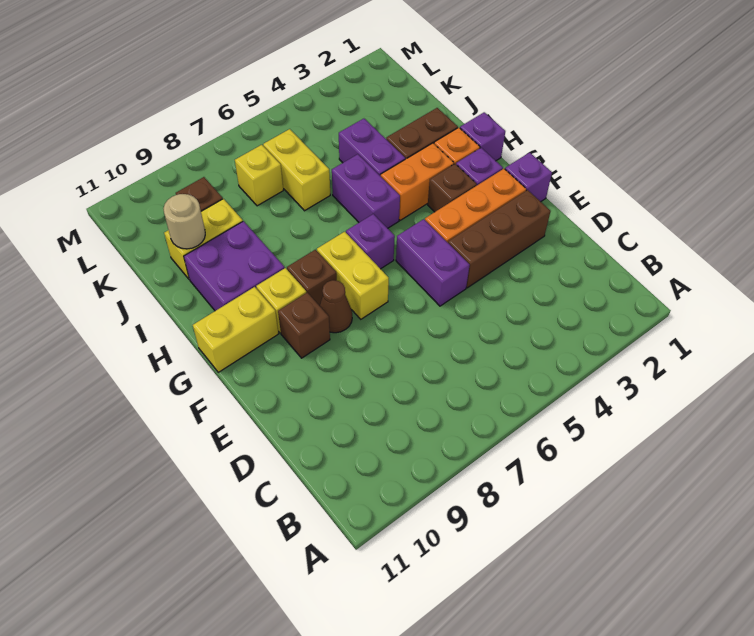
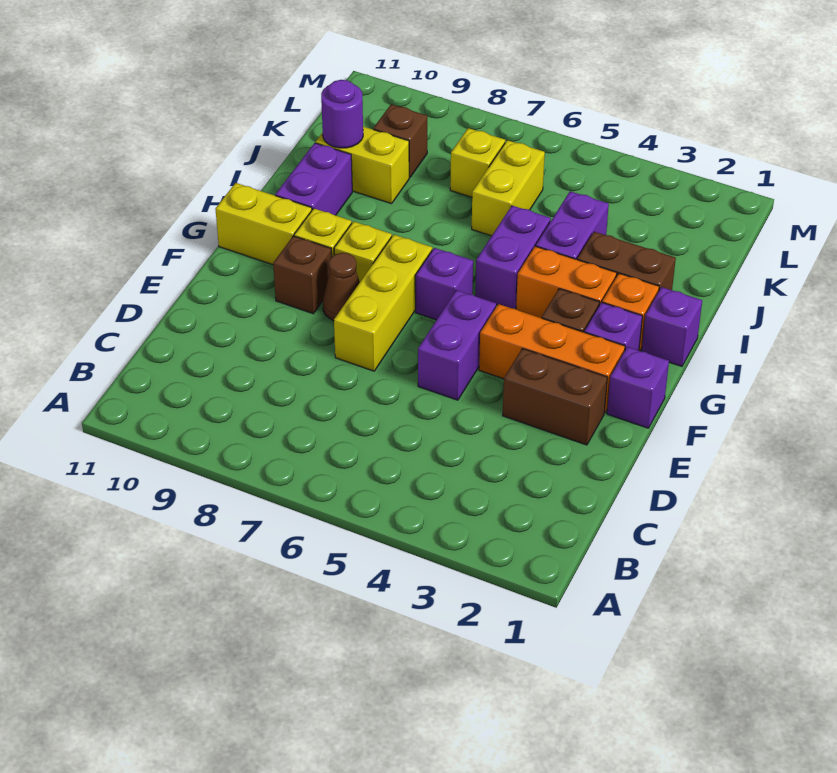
brown 1x3 brick [448,190,551,288] -> brown 1x2 brick [502,348,607,445]
yellow 1x2 brick [317,232,389,319] -> yellow 1x3 brick [334,235,432,371]
brown 1x1 brick [287,250,337,306] -> yellow 1x1 brick [334,221,392,282]
purple 2x2 brick [184,221,285,311] -> purple 1x2 brick [275,143,352,215]
tan 1x1 round brick [163,194,205,249] -> purple 1x1 round brick [321,80,363,148]

